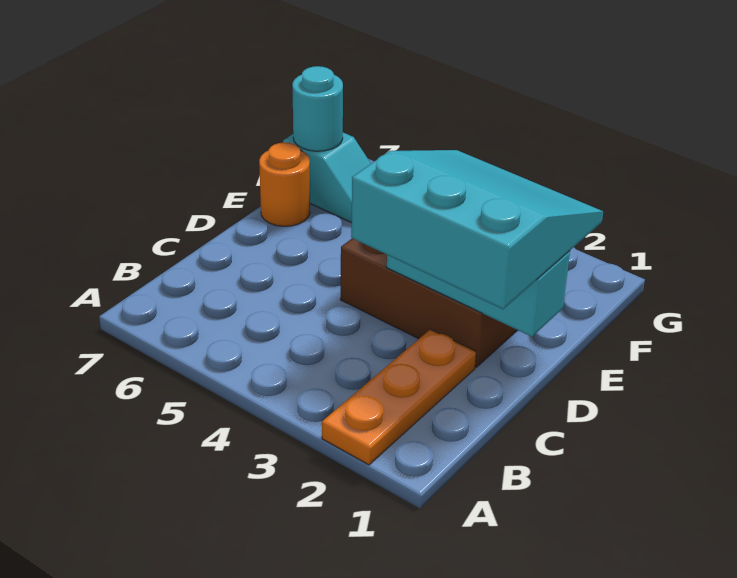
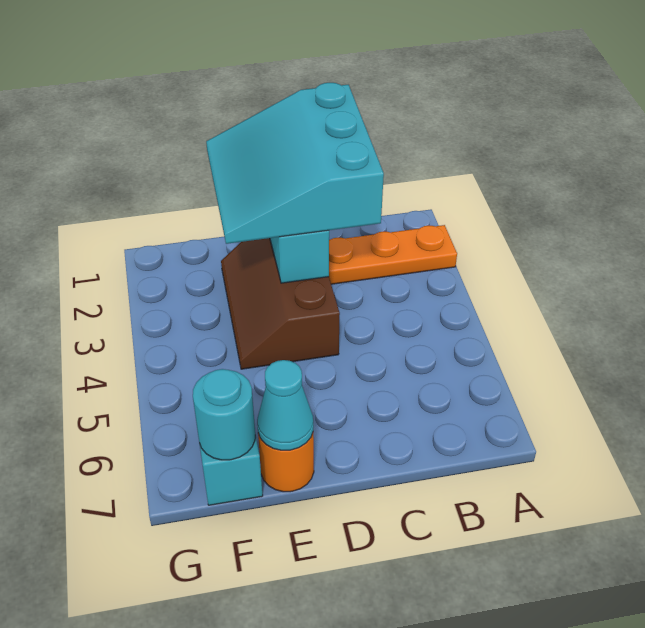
none -> cyan 1x1 cone [257,360,313,450]

